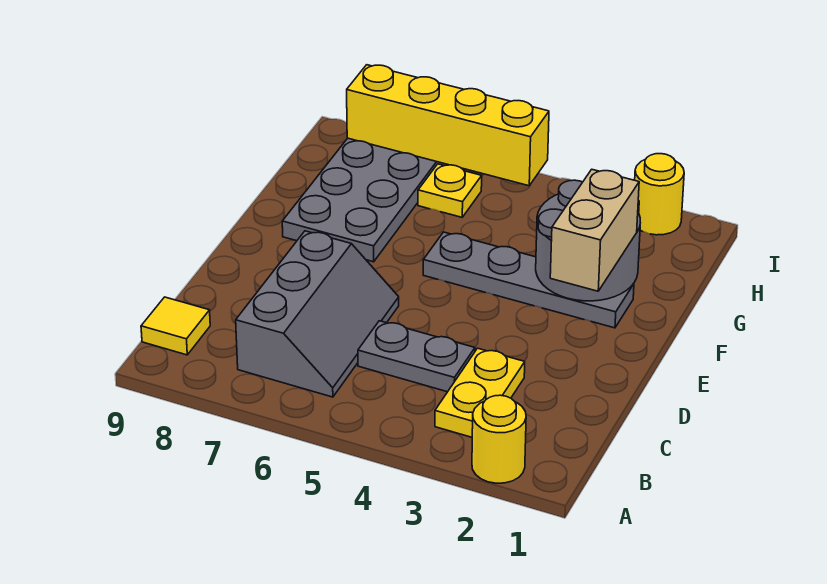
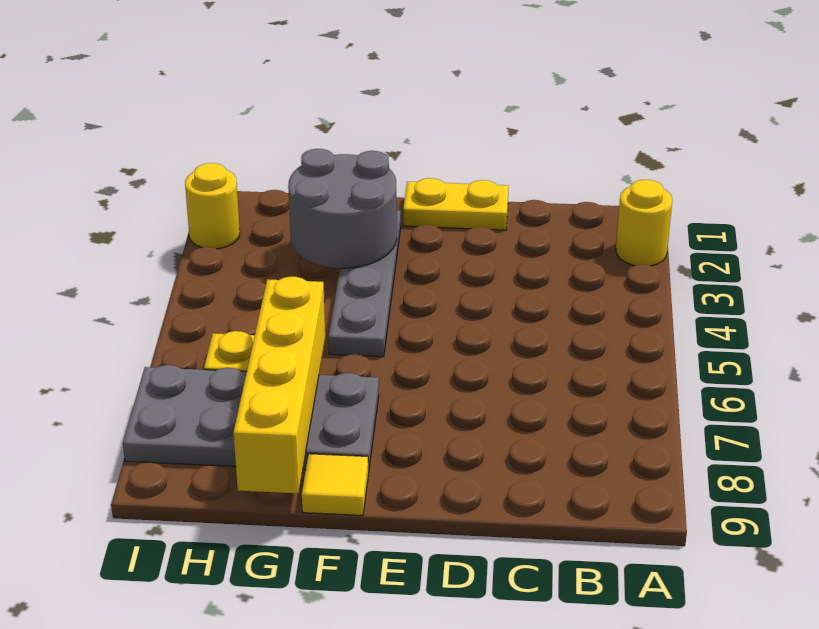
yellow 1x2 plate [435,348,525,437] -> yellow 1x2 plate moved to [403,178,509,230]
grey 2x3 slope [236,231,399,397] -> none
yellow 1x1 tile [141,297,210,355] -> yellow 1x1 tile moved to [302,454,368,515]
grey 1x2 plate [358,321,475,392] -> none
tan 1x2 brick [550,169,639,291] -> none
yellow 1x4 brick [347,65,549,186] -> yellow 1x4 brick moved to [233,277,325,493]

